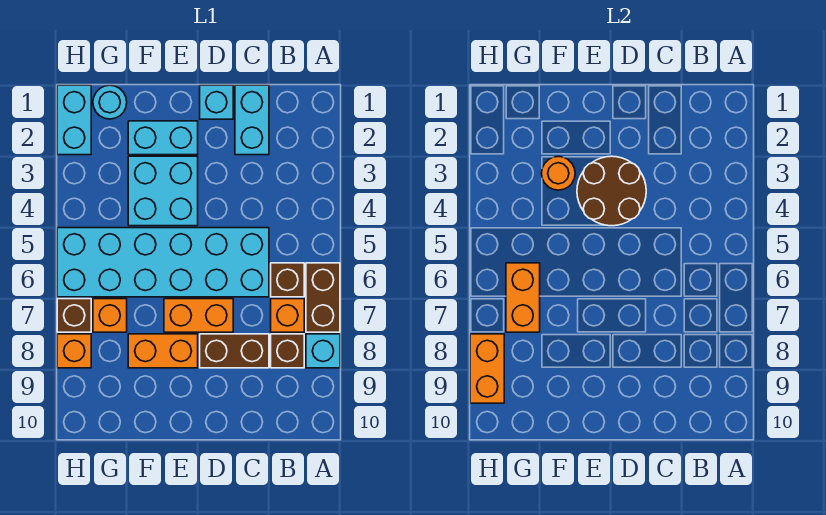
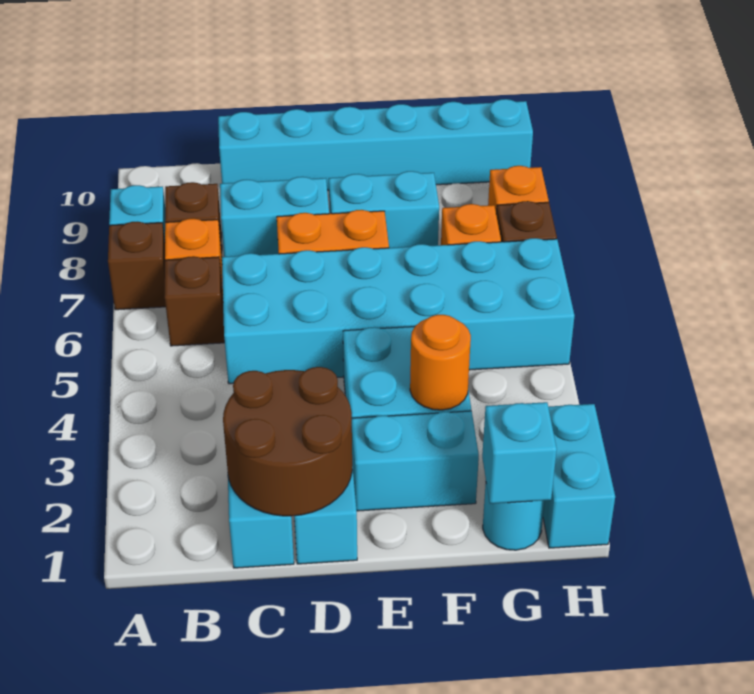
brown 1x2 brick [306,263,340,332] -> brown 1x1 brick [108,222,166,310]
brown 1x2 brick [200,334,269,368] -> cyan 1x2 brick [220,177,329,257]
none -> cyan 1x6 brick [218,99,533,190]
brown 2x2 round brick [577,156,646,226] -> brown 2x2 round brick moved to [223,367,352,516]
orange 1x2 brick [128,334,198,368] -> cyan 1x2 brick [329,171,439,248]
none -> cyan 1x1 brick [482,402,557,504]
orange 1x2 brick [506,263,540,332] -> none
orange 1x2 brick [470,334,504,403] -> none

